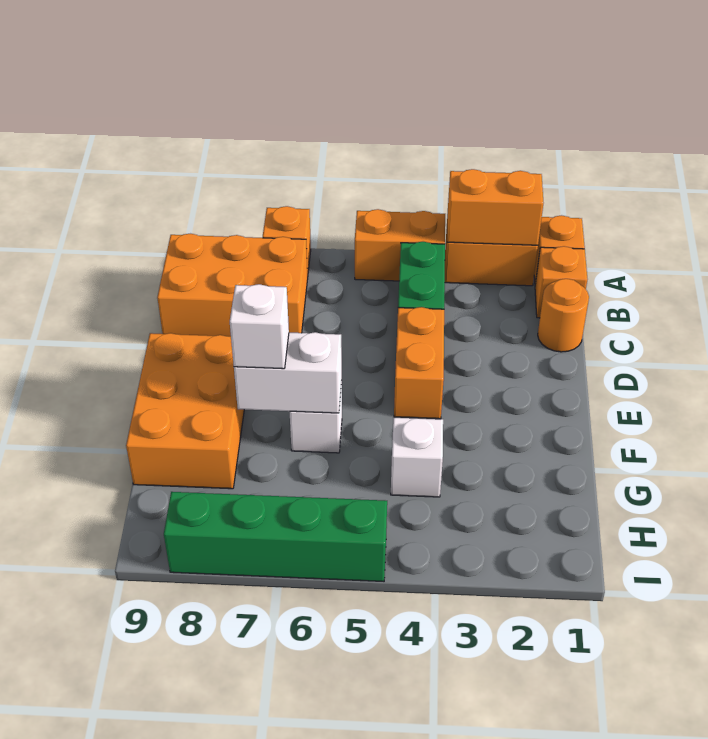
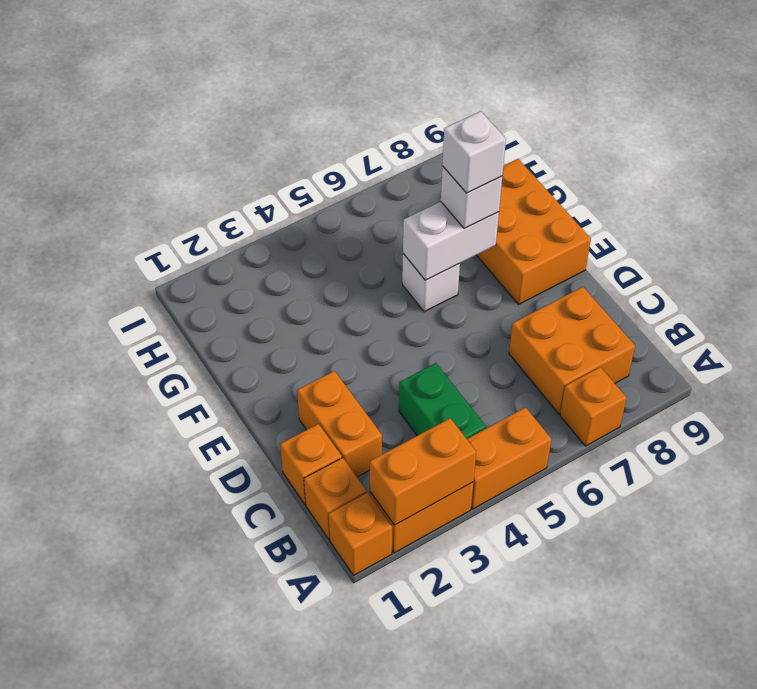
orange 2x3 brick [157,234,308,336] -> orange 2x2 brick [509,287,635,414]
orange 1x1 round brick [538,279,589,352] -> orange 1x1 brick [280,424,342,505]
orange 1x2 brick [394,307,444,419] -> orange 1x2 brick moved to [297,371,382,477]
white 1x1 brick [391,418,443,497] -> white 1x1 brick moved to [442,111,506,193]
green 1x4 brick [164,492,387,581] -> none

